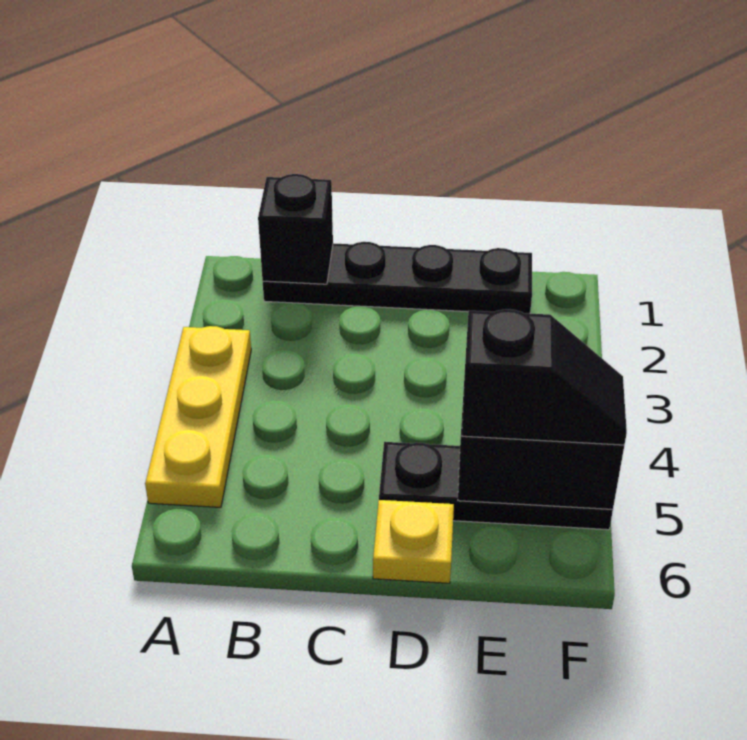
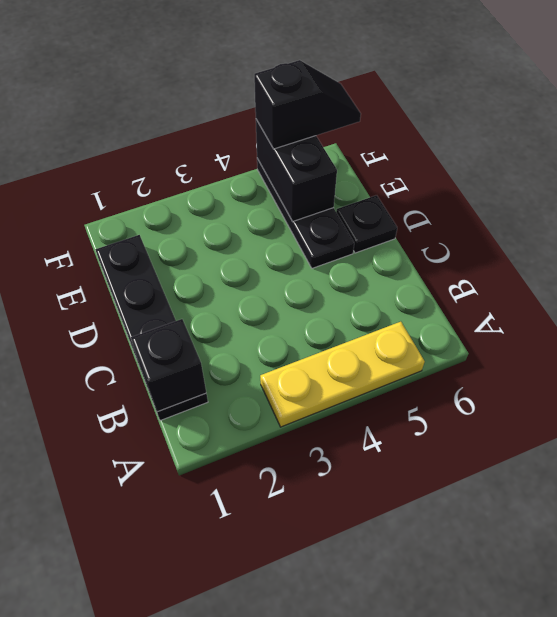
yellow 1x1 plate [373,500,454,583] -> black 1x1 plate [336,195,397,253]
black 1x2 slope [462,309,627,445] -> black 1x2 slope turned to [254,60,361,149]

